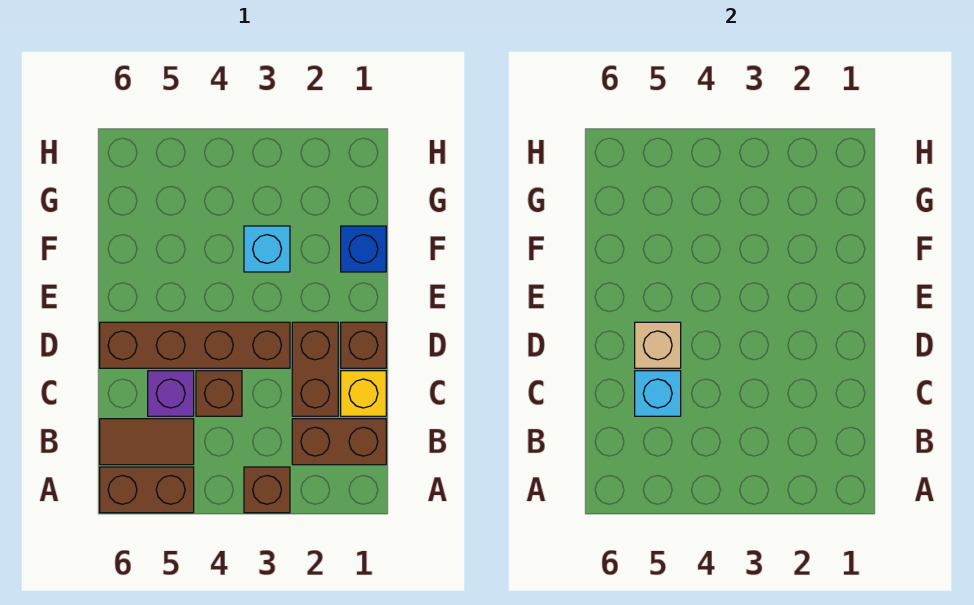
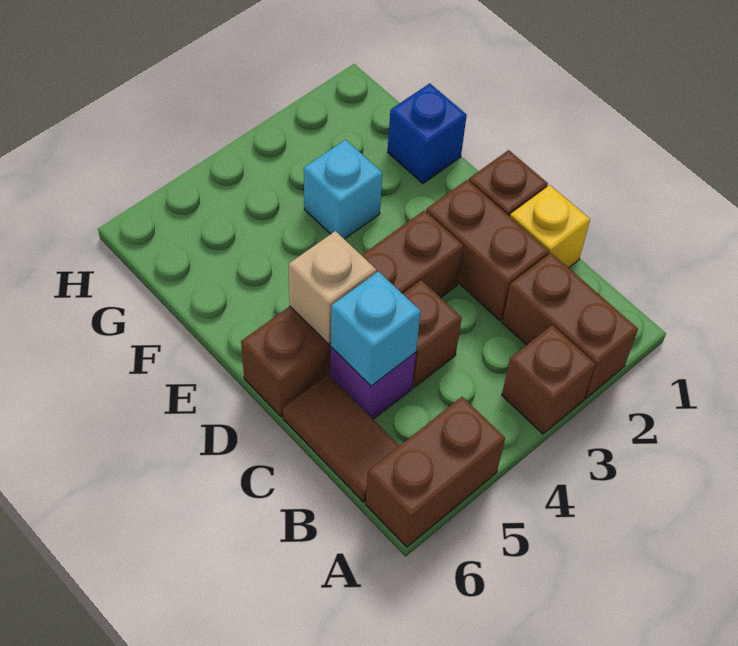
brown 1x2 brick [292,419,386,465] -> brown 1x2 brick turned to [502,253,638,399]
brown 1x2 tile [100,419,194,465] -> brown 1x2 tile turned to [283,374,399,502]

